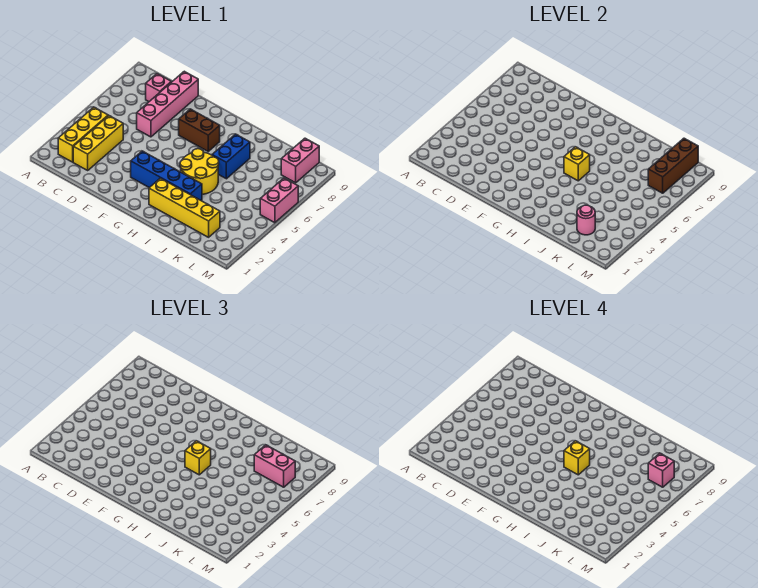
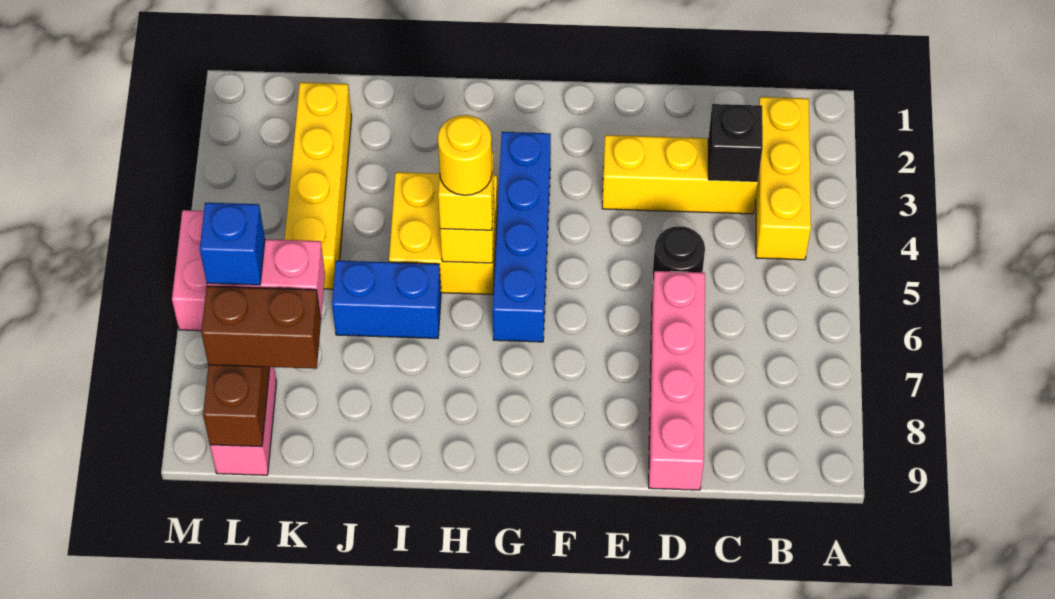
yellow 1x3 brick [73,115,123,170] -> yellow 1x3 brick turned to [602,135,758,214]
none -> black 1x1 brick [708,104,763,181]
pink 1x1 brick [146,74,171,102] -> none
none -> black 1x1 round brick [652,226,705,282]
blue 1x4 brick [131,151,202,201] -> blue 1x4 brick turned to [493,132,551,342]
brown 1x2 brick [179,109,220,151] -> brown 1x2 brick moved to [201,286,321,369]
yellow 1x4 brick [149,178,220,237] -> yellow 1x4 brick turned to [285,82,352,289]
yellow 2x2 round brick [180,149,219,194] -> yellow 2x2 brick [389,172,498,295]
yellow 1x1 brick [564,441,590,475] -> yellow 1x1 round brick [438,115,492,195]
blue 1x2 brick [212,134,250,179] -> blue 1x2 brick turned to [332,261,441,338]
pink 1x1 round brick [577,205,595,235] -> none
pink 1x1 brick [648,453,674,487] -> blue 1x1 brick [200,203,265,285]

